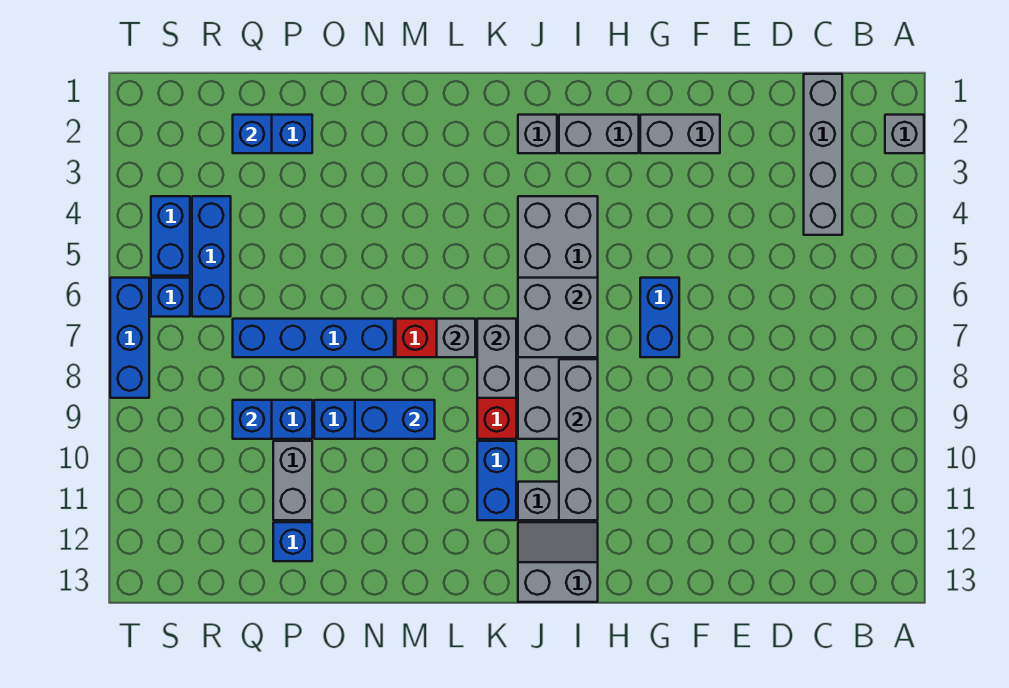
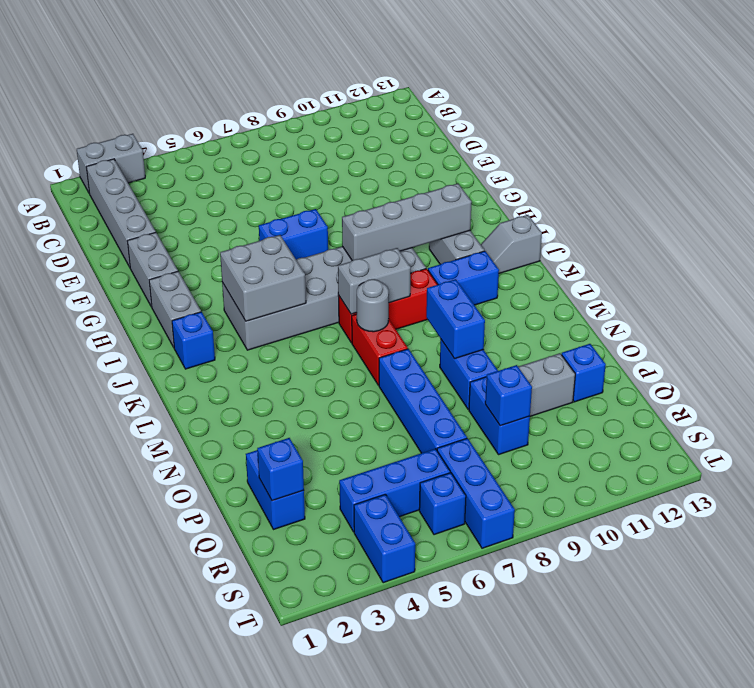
grey 1x1 brick [885,115,924,153] -> grey 1x2 brick [77,134,145,193]
grey 1x4 brick [804,74,842,235] -> grey 1x4 brick turned to [86,159,156,267]
grey 2x2 brick [518,278,598,357] -> grey 2x2 brick moved to [220,235,306,321]
grey 2x2 slope [518,522,598,602] -> grey 1x2 slope [481,215,542,273]
grey 1x1 brick [518,115,557,153] -> blue 1x1 brick [172,312,215,369]
grey 1x1 brick [437,319,475,357] -> grey 1x1 round brick [357,279,389,332]
blue 1x2 brick [151,196,190,276] -> blue 1x2 brick turned to [354,494,415,583]
blue 1x3 brick [110,278,149,398] -> blue 1x3 brick turned to [437,438,515,548]

